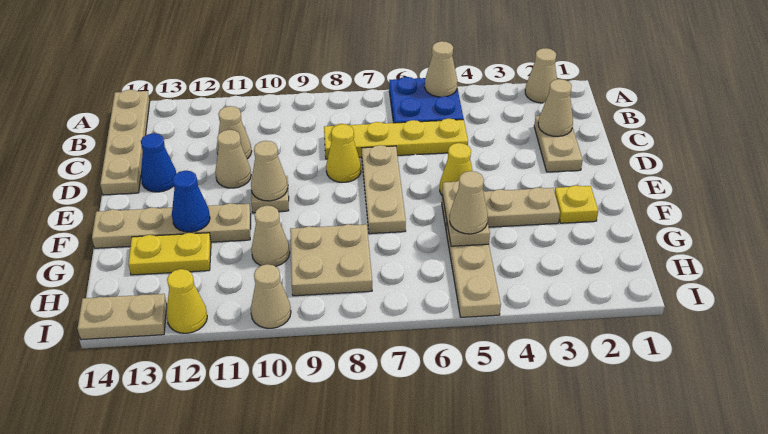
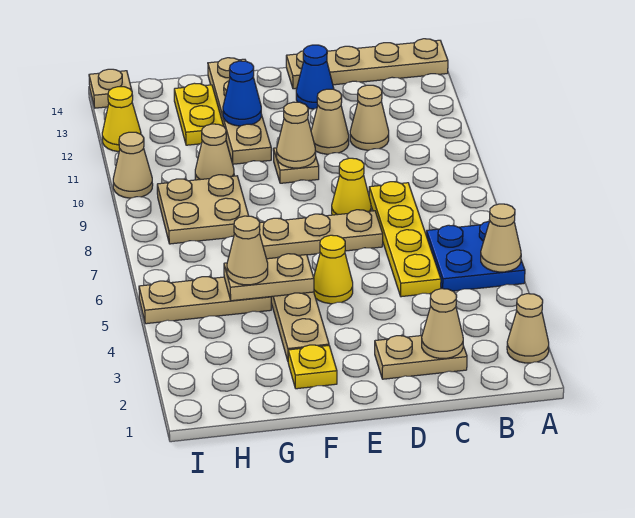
tan 1x2 plate [78,294,167,340] -> tan 1x1 plate [89,69,132,108]

